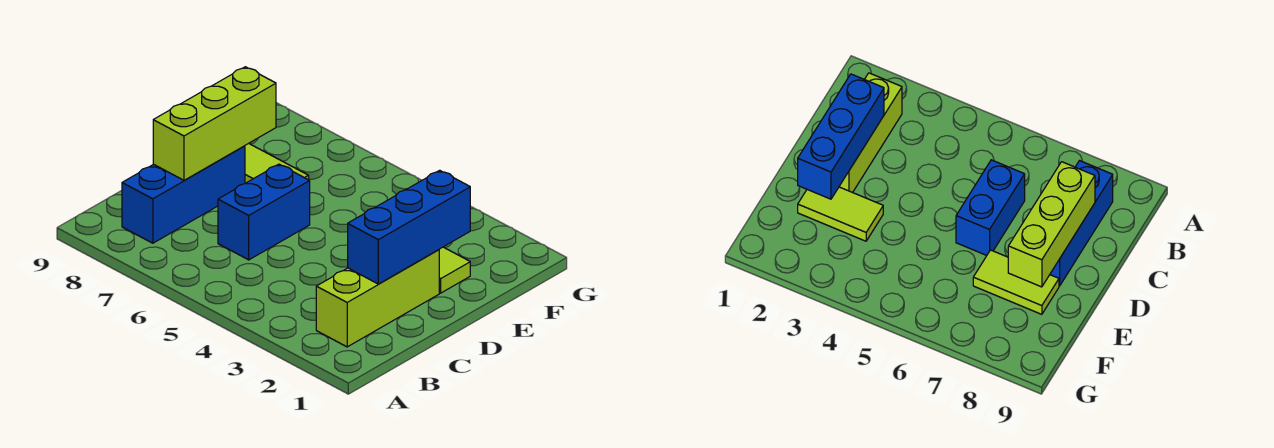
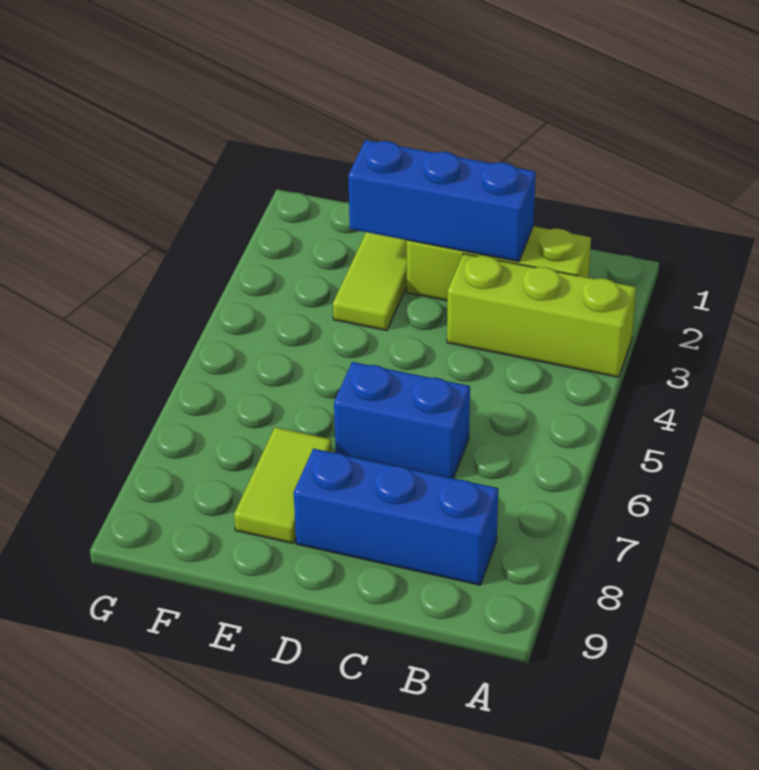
lime 1x3 brick [153,67,276,180] -> lime 1x3 brick moved to [447,254,636,377]

